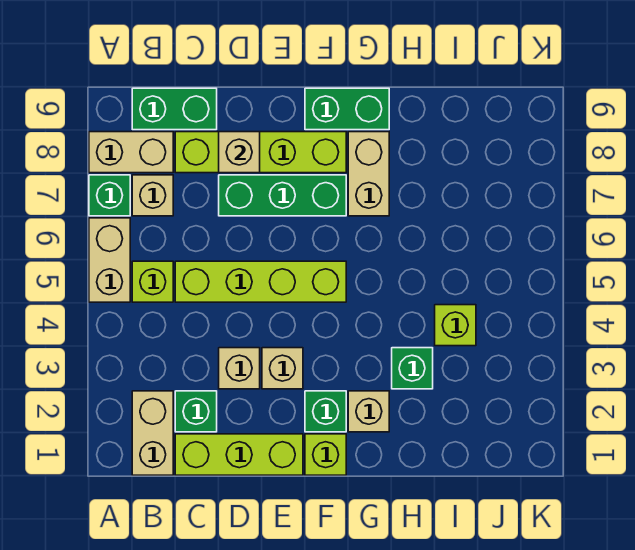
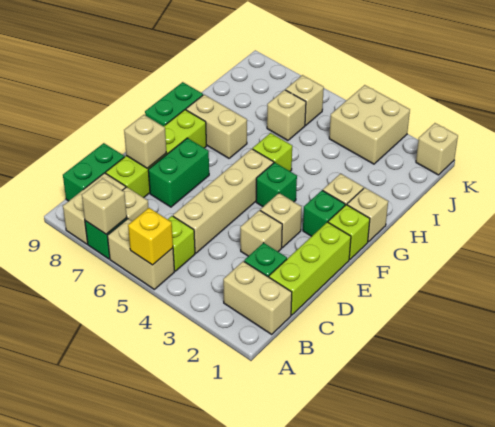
none -> yellow 1x1 brick [128,208,173,265]
none -> tan 1x1 brick [82,178,127,234]
lime 1x4 brick [175,261,346,302] -> tan 1x4 brick [173,149,274,253]
green 1x3 brick [219,175,346,216] -> green 1x2 brick [148,138,209,207]
none -> tan 1x1 brick [347,188,388,242]
green 1x1 brick [392,348,433,389] -> green 1x1 brick moved to [256,162,297,207]
lime 1x1 brick [435,305,476,346] -> lime 1x1 brick moved to [253,133,292,171]
none -> tan 1x1 brick [267,90,306,140]
none -> tan 2x2 brick [329,85,410,164]
none -> tan 1x1 brick [286,75,324,125]
none -> tan 1x1 brick [416,123,458,175]

